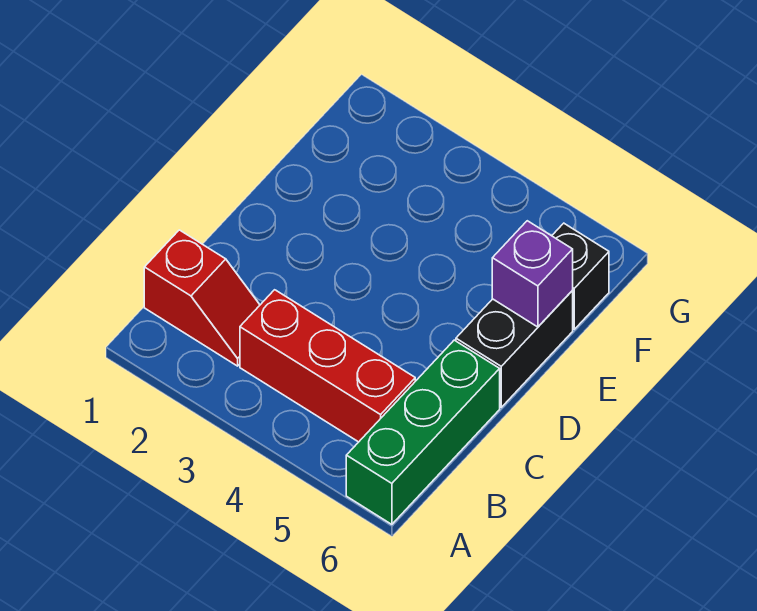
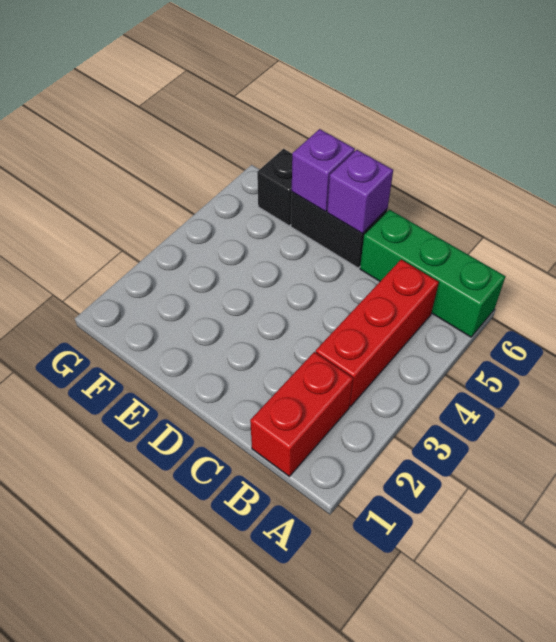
red 1x2 slope [144,230,260,366] -> red 1x2 brick [250,352,353,476]
none -> purple 1x1 brick [327,150,393,234]

